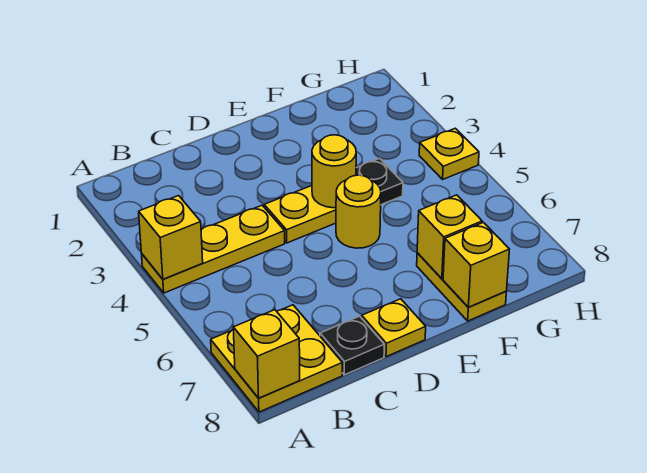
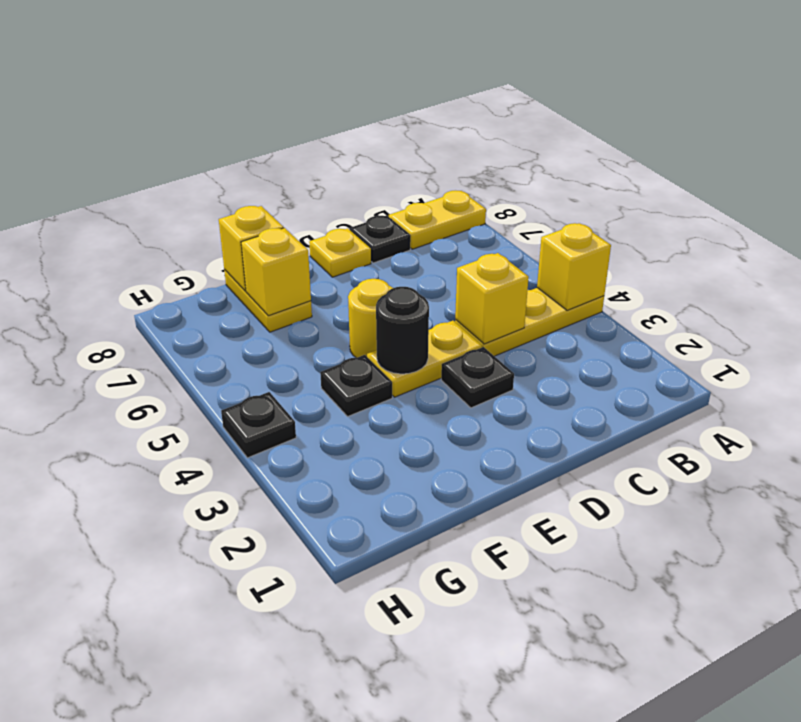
yellow 2x2 plate [211,305,342,412] -> yellow 1x2 plate [389,190,486,249]
yellow 1x1 brick [233,310,300,398] -> yellow 1x1 brick moved to [455,253,529,344]
none -> black 1x1 plate [441,347,514,408]
yellow 1x1 round brick [312,135,356,208] -> black 1x1 round brick [376,287,429,374]
yellow 1x1 plate [419,128,479,179] -> black 1x1 plate [221,392,296,458]

